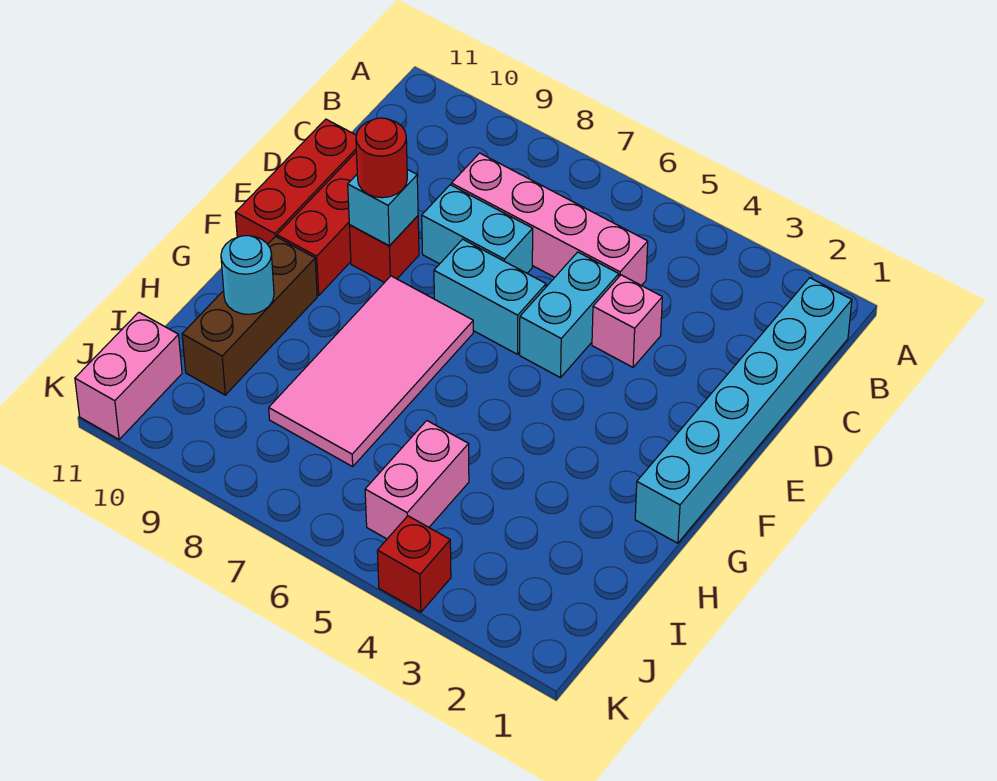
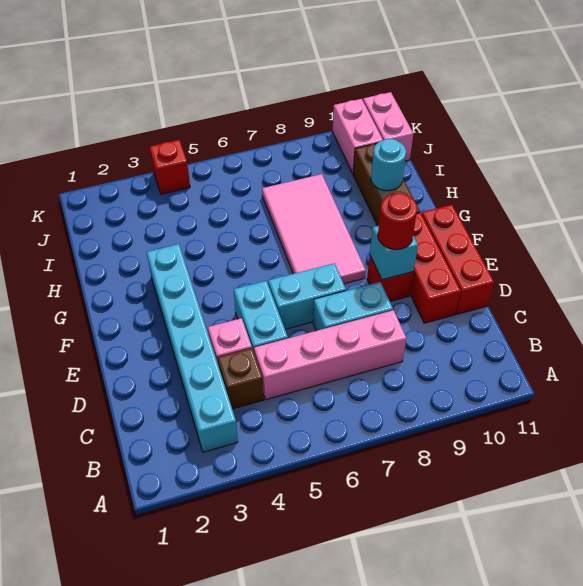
cyan 1x6 brick [635,278,852,543] -> cyan 1x6 brick moved to [147,244,238,452]
none -> brown 1x1 brick [218,348,264,409]
pink 1x2 brick [365,421,469,539] -> pink 1x2 brick moved to [332,99,383,173]

